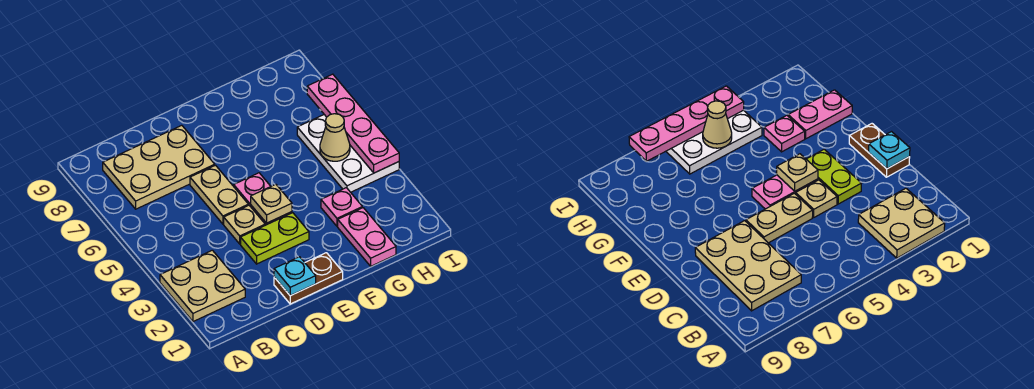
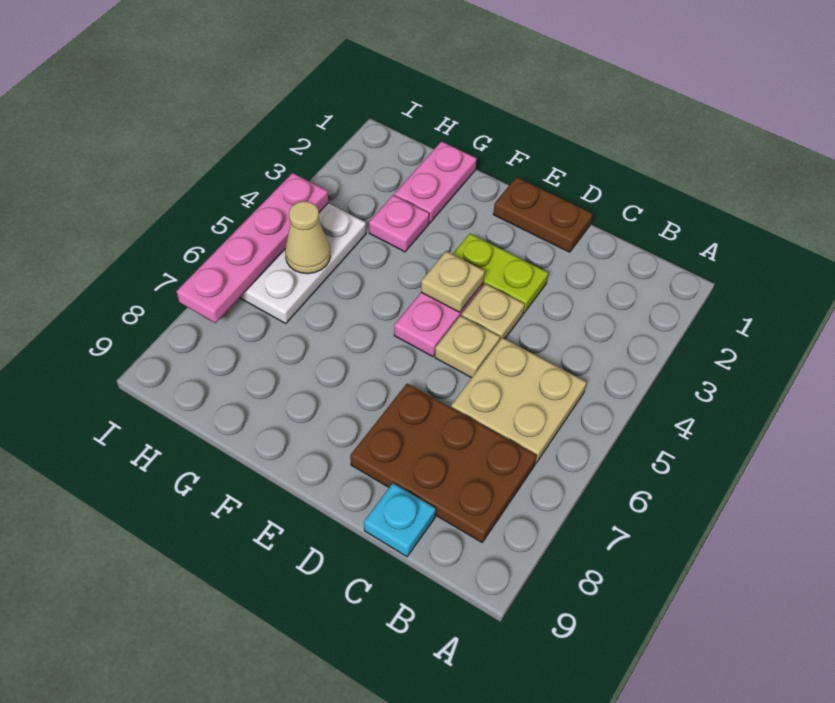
tan 2x2 plate [160,250,245,322] -> tan 2x2 plate moved to [451,338,587,463]
tan 2x3 plate [103,125,215,209] -> brown 2x3 plate [350,384,537,542]
cyan 1x1 plate [274,257,316,296] -> cyan 1x1 plate moved to [364,483,436,557]
tan 1x2 plate [190,165,248,224] -> tan 1x1 plate [435,316,500,378]

